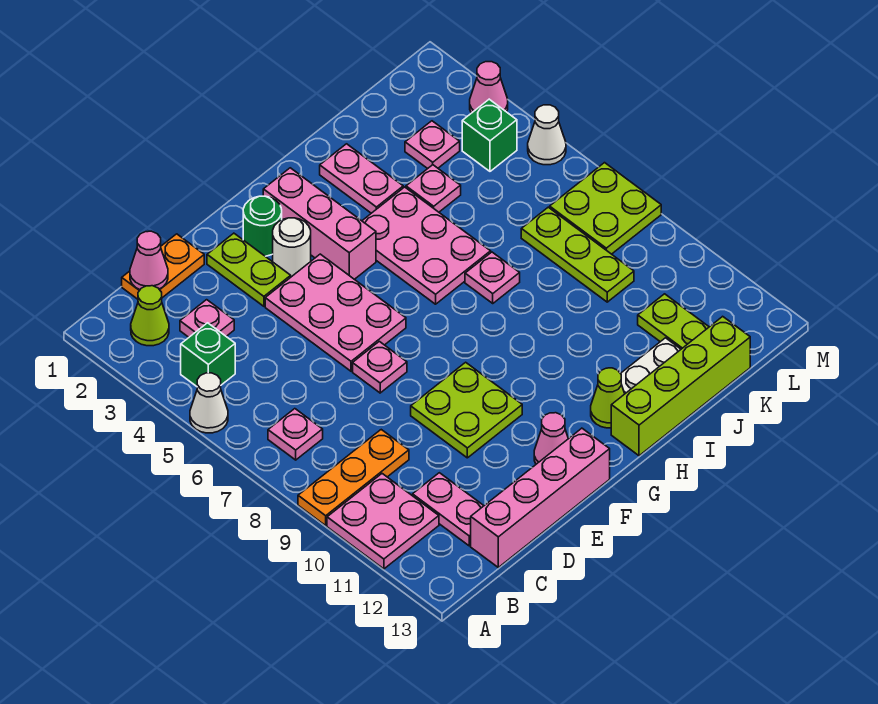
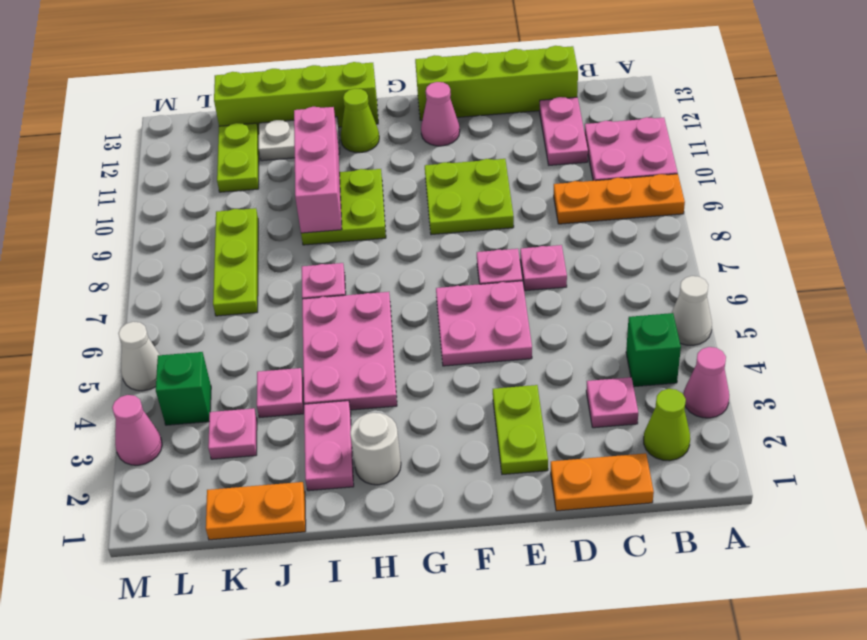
pink 1x1 plate [268,409,323,460] -> pink 1x1 plate moved to [520,245,567,291]
pink 1x1 cone [130,231,168,290] -> pink 1x1 cone moved to [684,347,729,418]
pink 1x4 brick [471,428,610,567] -> lime 1x4 brick [415,46,578,120]
pink 2x3 plate [265,254,406,371] -> pink 2x2 plate [436,281,532,366]
green 1x1 round brick [243,196,282,256] -> none
white 1x1 round brick [273,218,311,277] -> white 1x1 round brick moved to [350,413,401,485]
pink 1x3 brick [263,168,376,279] -> pink 1x3 brick moved to [294,107,342,233]
none -> orange 1x2 plate [206,482,306,540]
lime 2x2 plate [550,163,661,254] -> lime 2x2 plate moved to [301,169,386,245]

